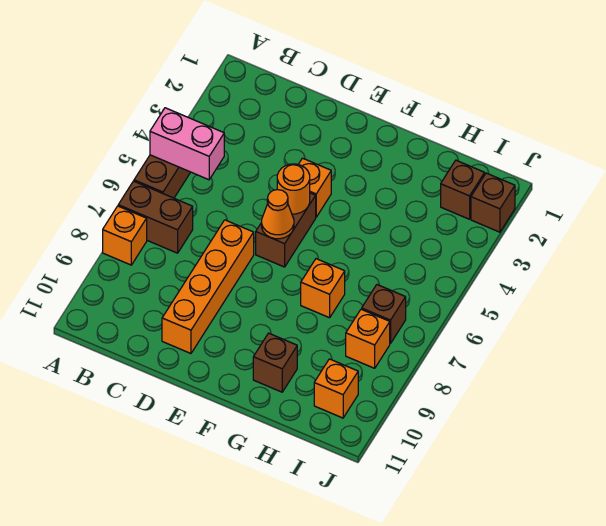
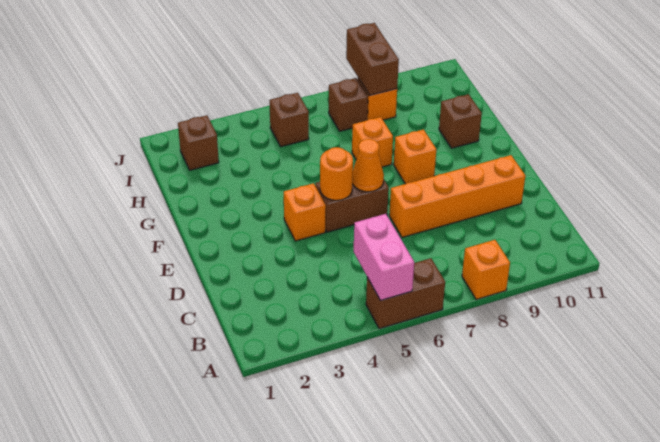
brown 1x2 brick [118,181,193,253] -> brown 1x2 brick moved to [346,23,399,96]
orange 1x1 brick [314,359,358,418] -> orange 1x1 brick moved to [394,130,436,184]
brown 1x1 brick [471,173,515,232] -> brown 1x1 brick moved to [269,93,309,147]

